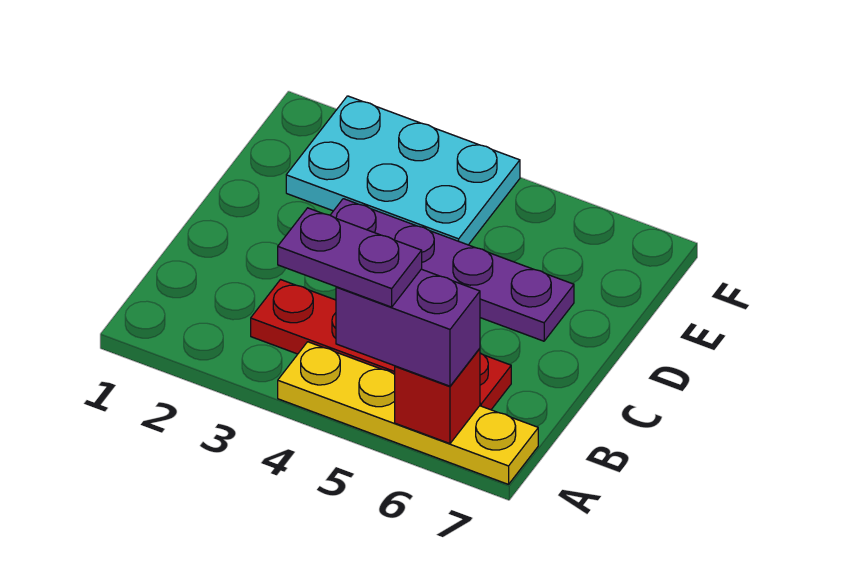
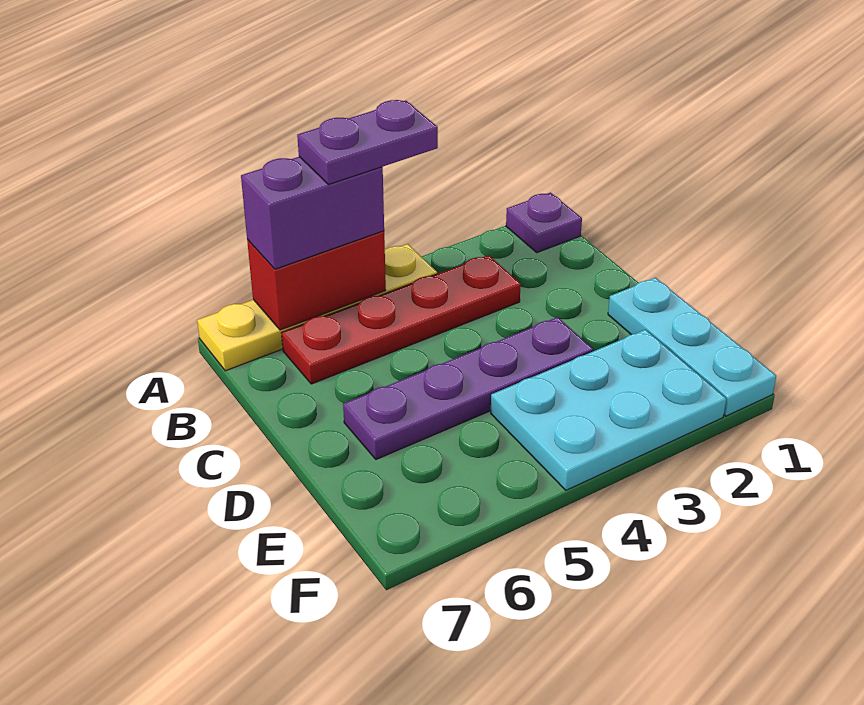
none -> purple 1x1 plate [506,193,582,253]
red 1x1 brick [395,349,480,444] -> red 1x2 brick [247,231,386,330]
none -> cyan 1x3 plate [608,278,776,416]

